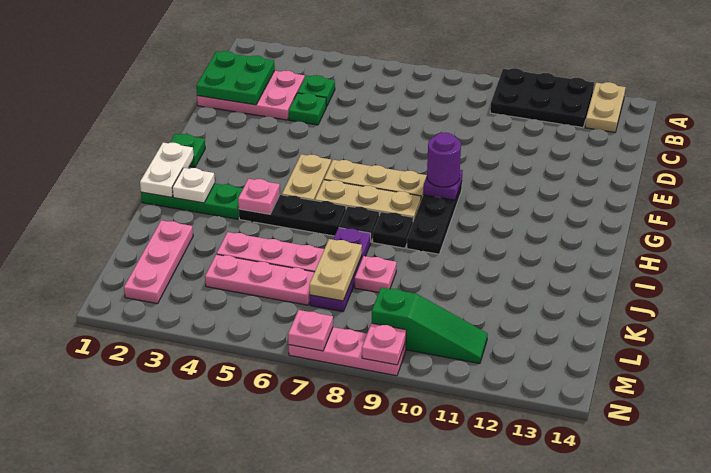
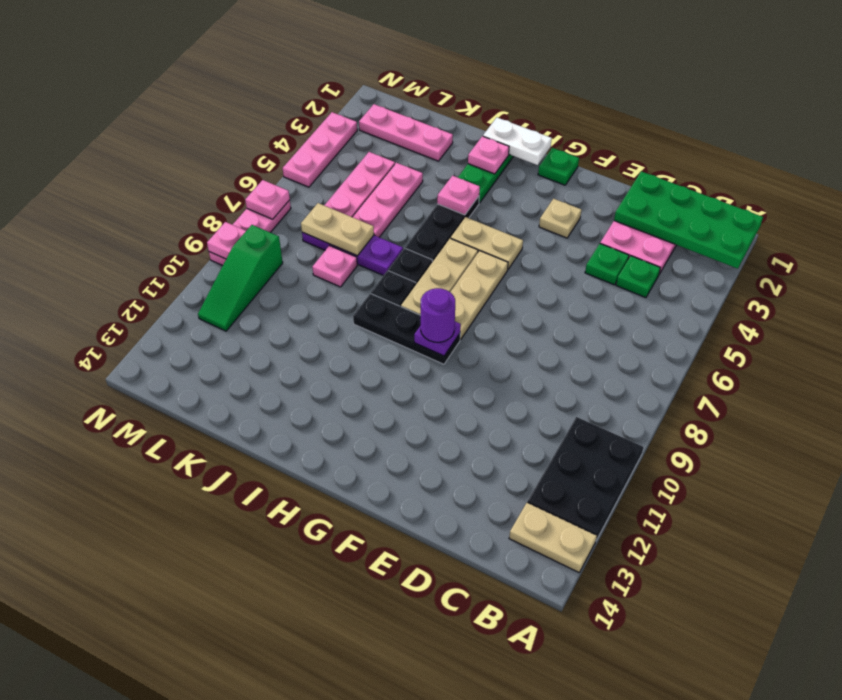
green 2x2 plate [196,51,275,105] -> green 2x4 plate [614,171,763,269]
none -> tan 1x1 plate [539,199,582,238]
white 1x1 plate [172,168,215,203] -> pink 1x1 plate [468,136,509,174]
none -> pink 1x3 plate [282,112,357,187]

